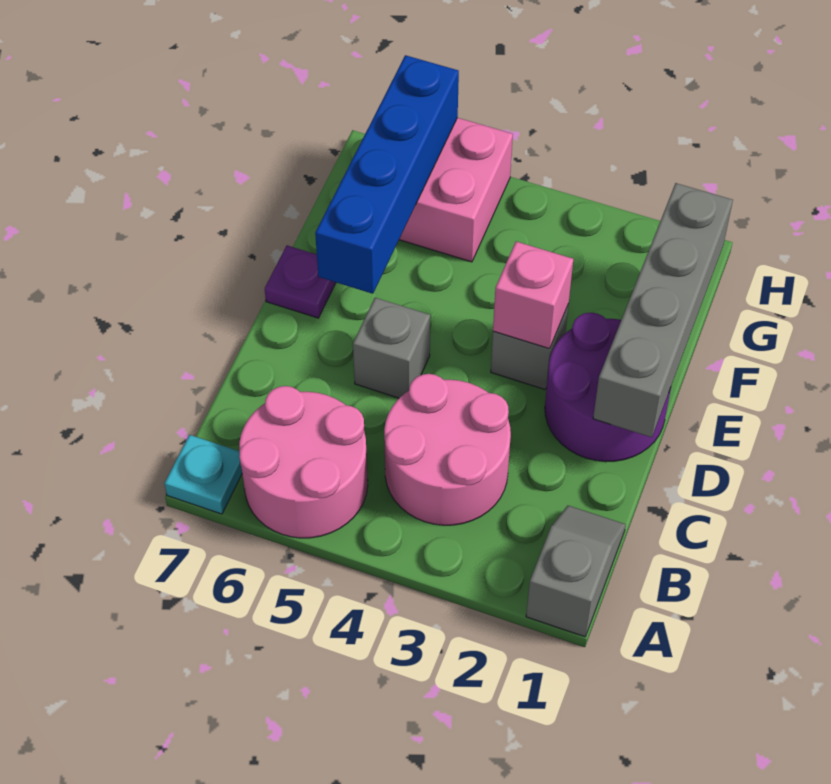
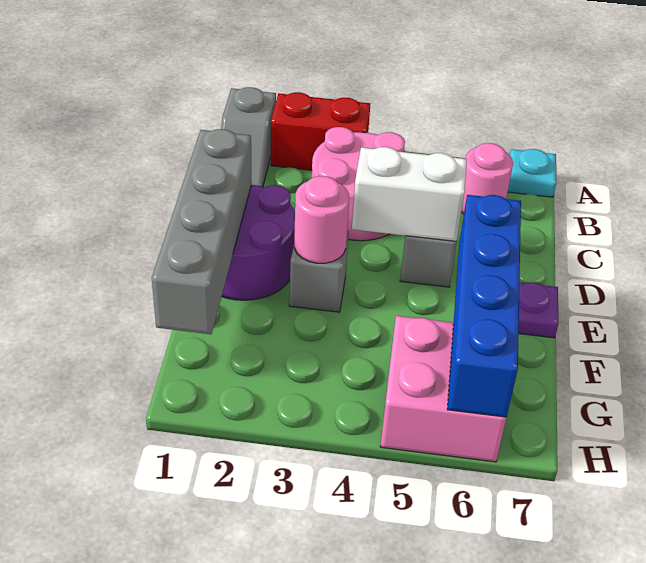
none -> red 1x2 brick [271,92,370,170]
pink 2x2 round brick [239,386,368,538] -> pink 1x1 round brick [462,143,513,214]
none -> white 1x2 brick [352,147,467,241]
pink 1x1 brick [493,242,573,349] -> pink 1x1 round brick [294,176,349,263]

